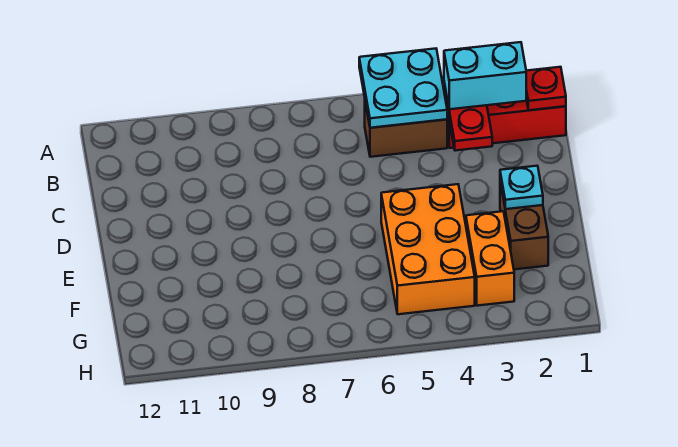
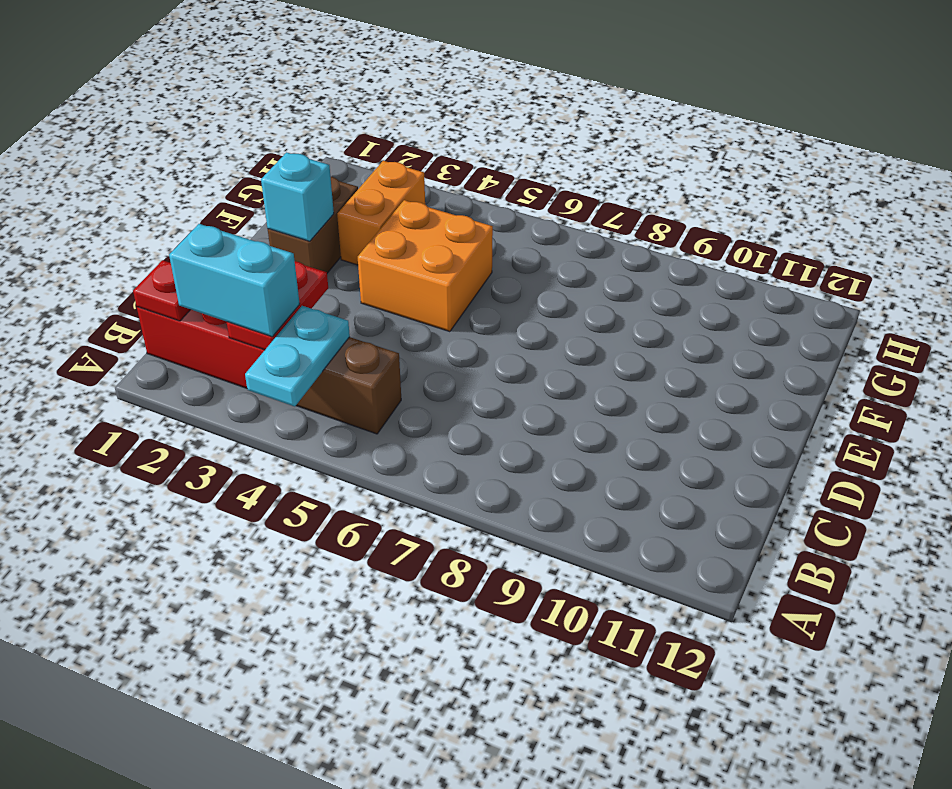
cyan 2x2 plate [359,49,447,128] -> cyan 1x2 plate [245,306,350,407]
cyan 1x1 plate [500,166,543,209] -> cyan 1x1 brick [261,152,334,241]
orange 2x3 brick [381,184,475,314] -> orange 2x2 brick [358,200,493,332]

